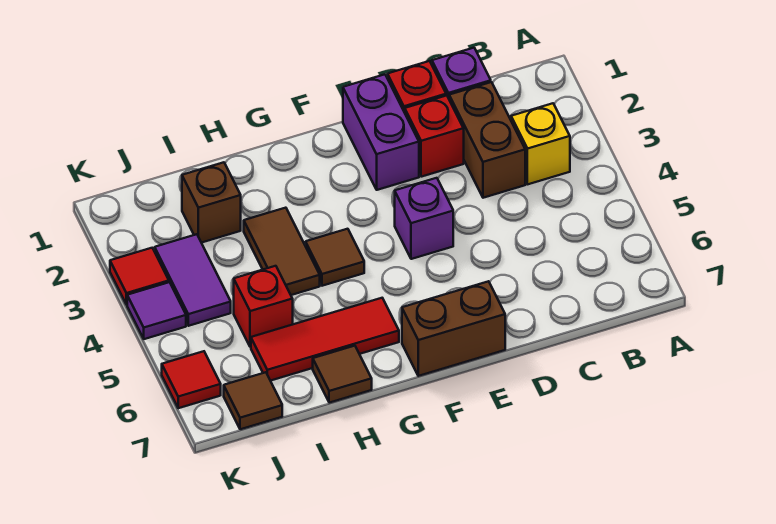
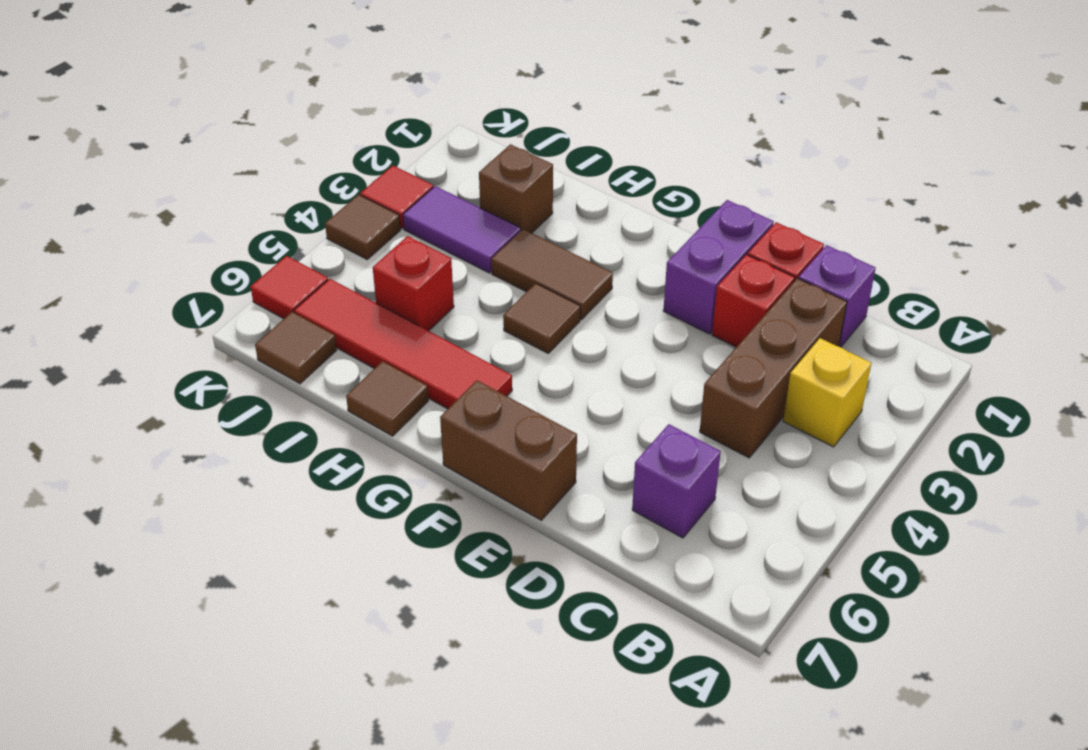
brown 1x2 brick [449,82,525,198] -> brown 1x3 brick [700,278,847,458]
purple 1x1 brick [395,178,453,259] -> purple 1x1 brick moved to [632,424,721,538]
red 1x3 tile [251,298,399,381] -> red 1x4 tile [294,279,512,409]
brown 1x2 tile [244,208,320,295] -> brown 1x2 tile turned to [491,229,613,320]
purple 1x2 tile [155,234,231,326] -> purple 1x2 tile turned to [403,186,521,273]
purple 1x1 tile [127,282,186,339] -> brown 1x1 tile [325,195,400,259]

